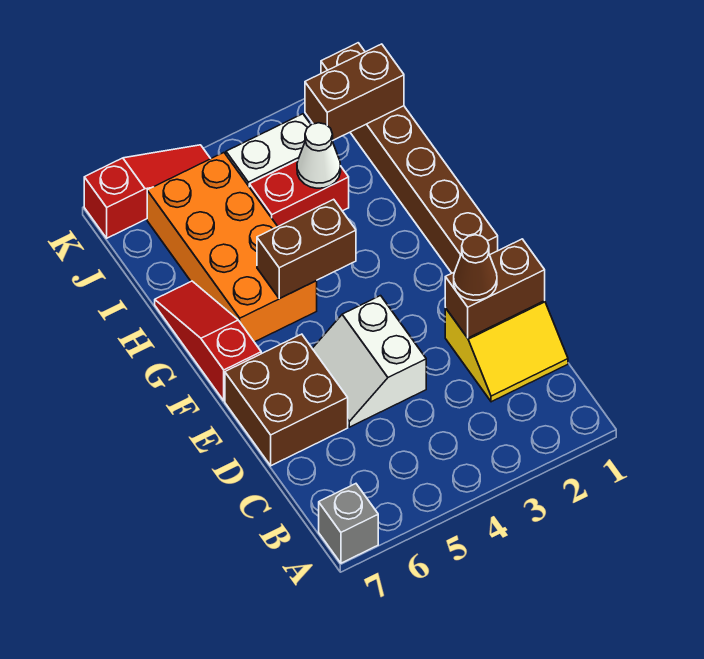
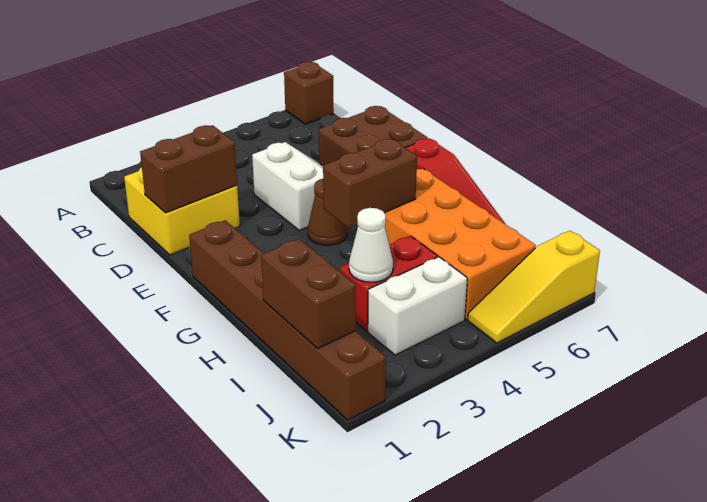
grey 1x1 brick [319,484,378,563] -> brown 1x1 brick [284,62,334,124]
yellow 2x2 slope [445,301,568,402] -> yellow 2x2 brick [124,167,240,255]
brown 1x1 cone [454,235,497,300] -> brown 1x1 cone moved to [308,179,348,246]
brown 1x2 brick [305,44,404,141] -> brown 1x2 brick turned to [261,239,356,348]
red 1x3 slope [84,145,211,238] -> yellow 1x3 slope [468,231,600,343]

